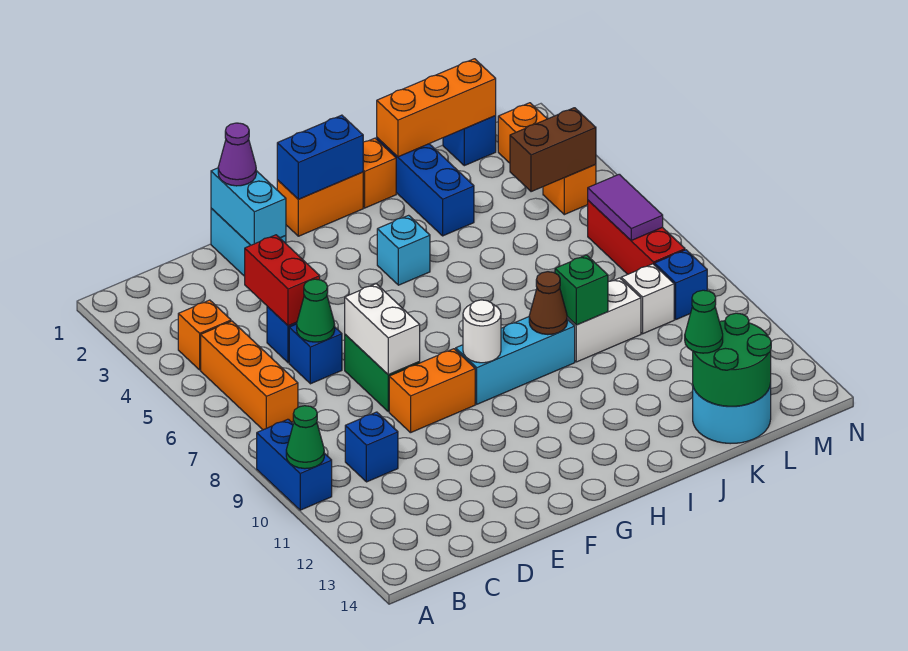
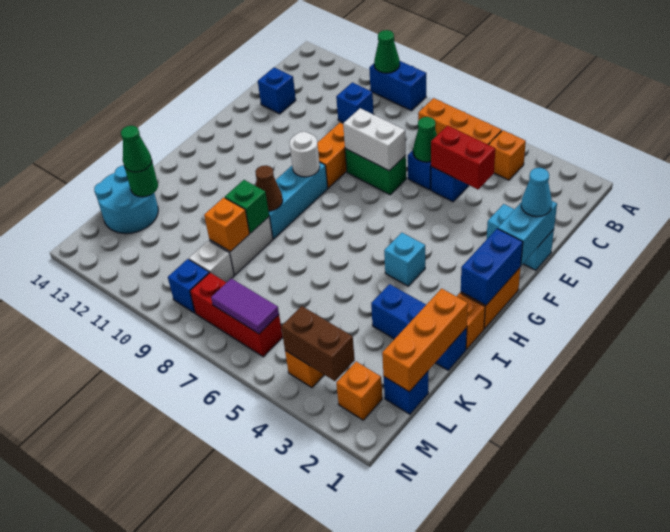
none -> blue 1x1 brick [258,67,296,114]
cyan 1x2 brick [211,168,286,245] -> cyan 1x2 brick turned to [498,201,557,265]
purple 1x1 cone [218,123,256,186] -> cyan 1x1 cone [521,168,552,217]
none -> orange 1x1 brick [204,198,250,252]
green 2x2 round brick [693,313,771,406] -> green 1x1 round brick [125,162,158,197]
brown 1x2 brick [510,108,596,192] -> brown 1x2 brick turned to [281,306,355,381]

